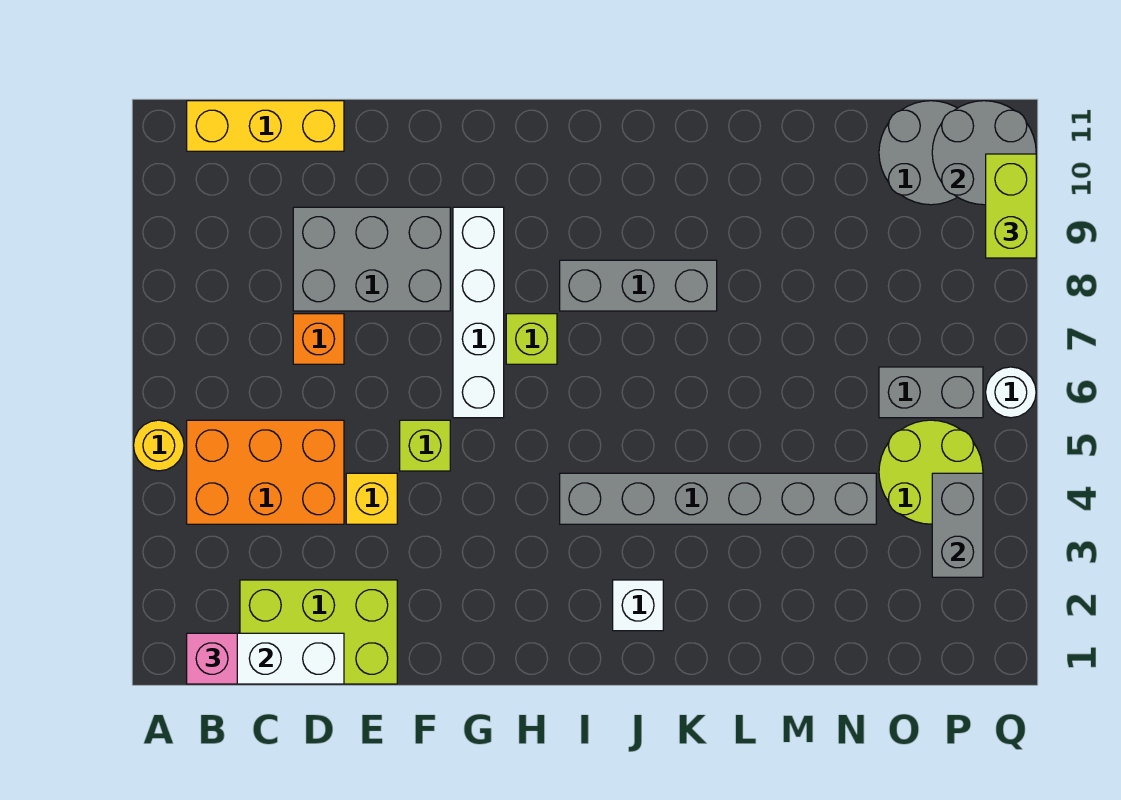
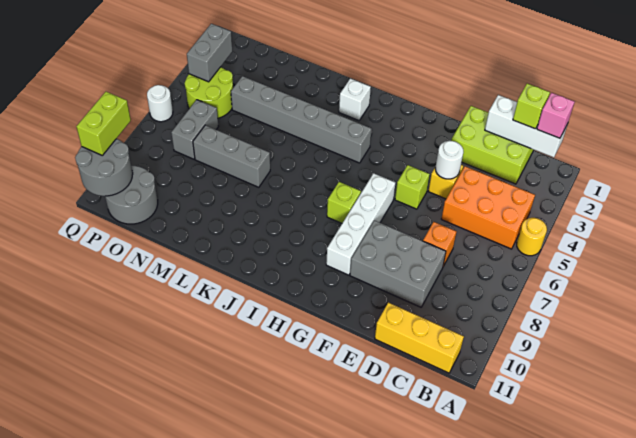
none -> lime 1x1 brick [513,84,550,129]
none -> white 1x1 round brick [435,141,463,179]
grey 1x3 brick [560,260,717,311] -> grey 1x3 brick moved to [193,125,270,187]
grey 1x2 brick [879,367,983,418] -> grey 1x2 brick turned to [171,100,218,159]

